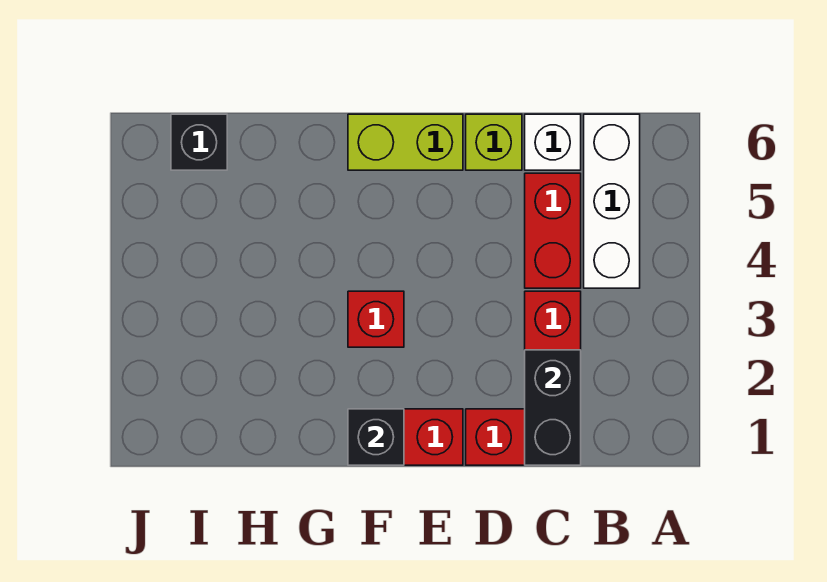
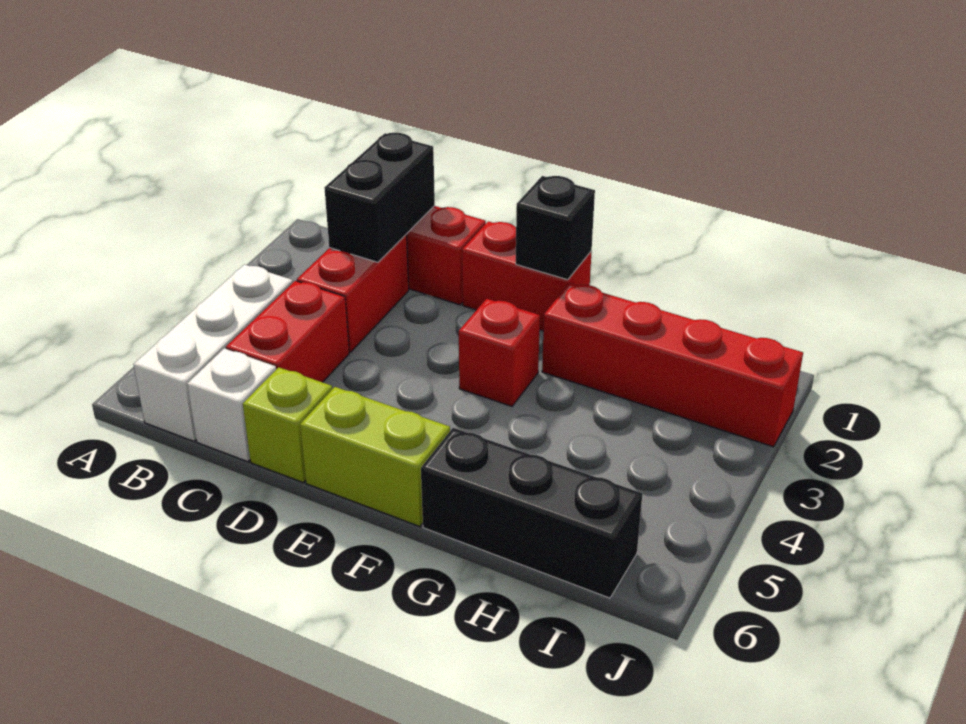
none -> red 1x4 brick [542,283,803,447]
black 1x1 brick [171,114,227,170] -> black 1x3 brick [421,428,642,598]

